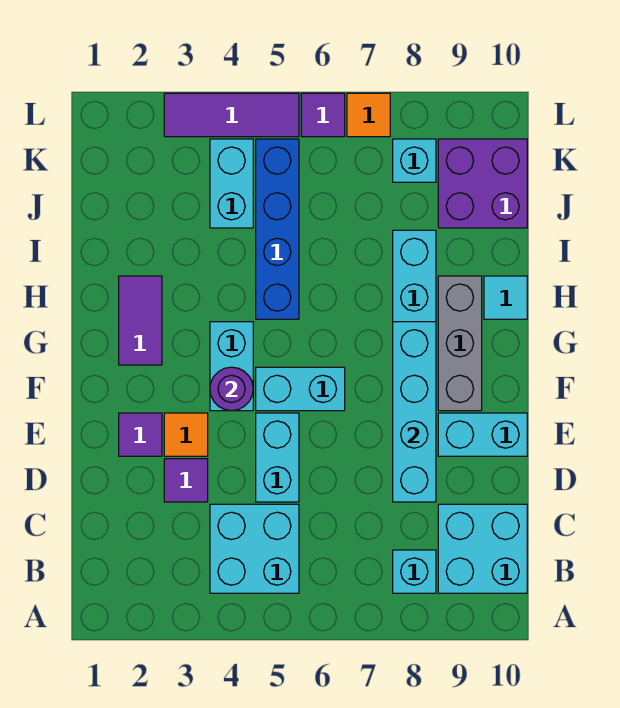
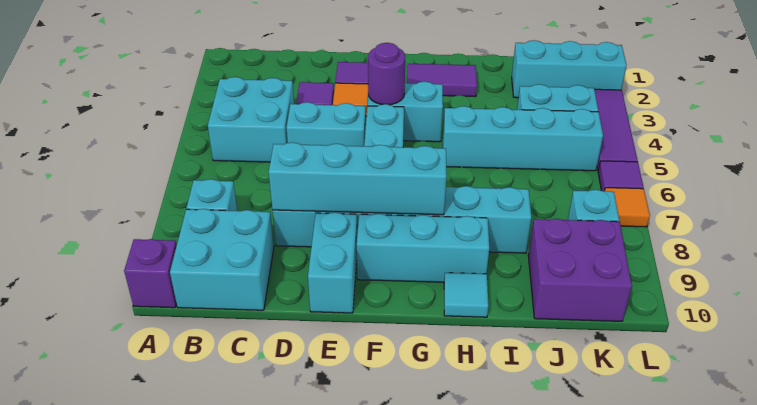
none -> purple 1x1 brick [124,239,177,308]
grey 1x3 brick [438,276,482,411] -> cyan 1x3 brick [357,214,489,282]
blue 1x4 brick [256,139,299,319] -> cyan 1x4 brick [443,106,603,171]
none -> cyan 1x3 brick [512,40,627,98]

